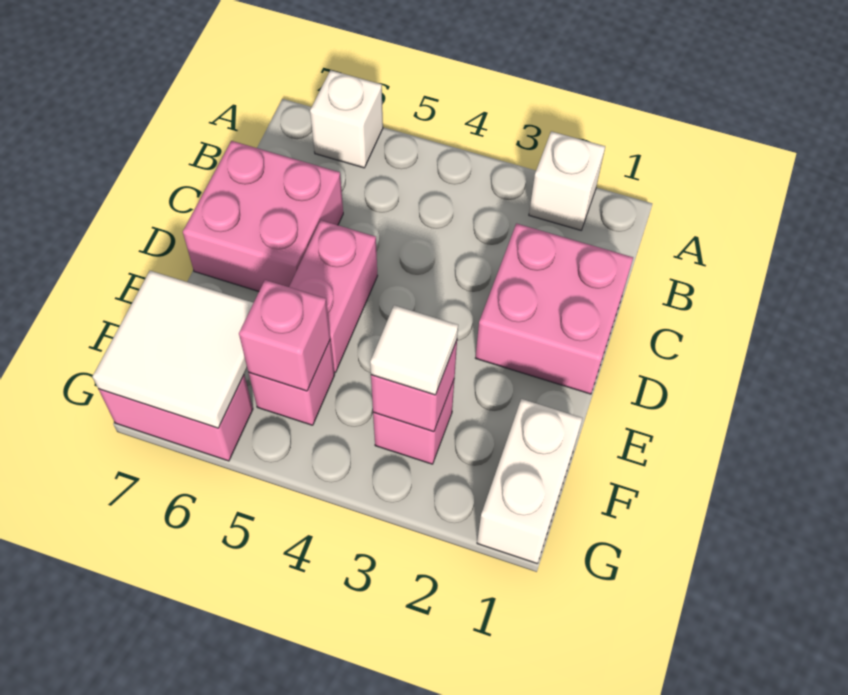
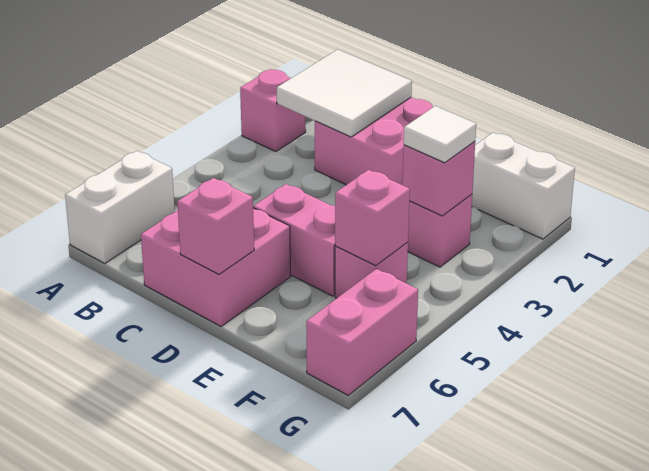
white 1x1 brick [529,131,605,230] -> pink 1x1 brick [240,69,306,152]
white 1x1 brick [310,70,383,168] -> white 1x2 brick [65,151,175,263]
none -> pink 1x1 brick [177,178,254,274]
white 2x2 tile [92,271,253,428] -> white 2x2 tile moved to [277,49,412,137]

